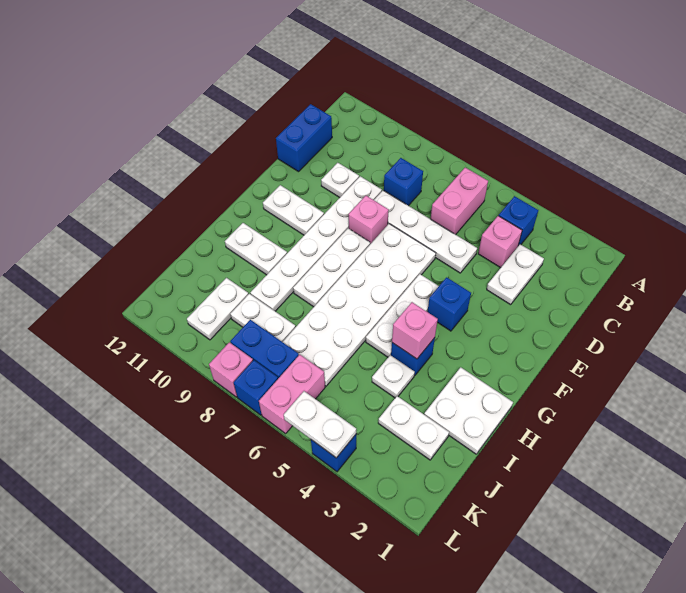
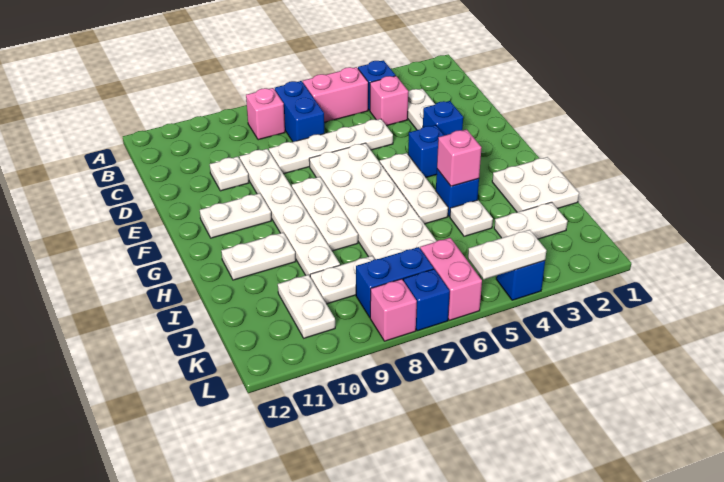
pink 1x2 brick [431,168,488,235] -> pink 1x2 brick turned to [303,67,368,122]
blue 1x1 brick [384,158,423,206] -> blue 1x1 brick moved to [423,101,463,135]
blue 1x2 brick [276,104,332,172] -> blue 1x2 brick moved to [275,81,324,142]
pink 1x1 brick [349,196,388,244] -> pink 1x1 brick moved to [246,88,285,140]

